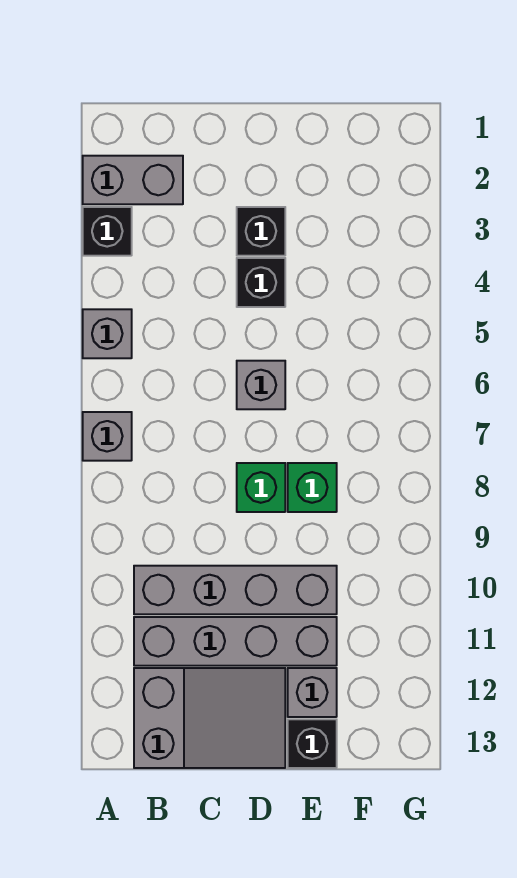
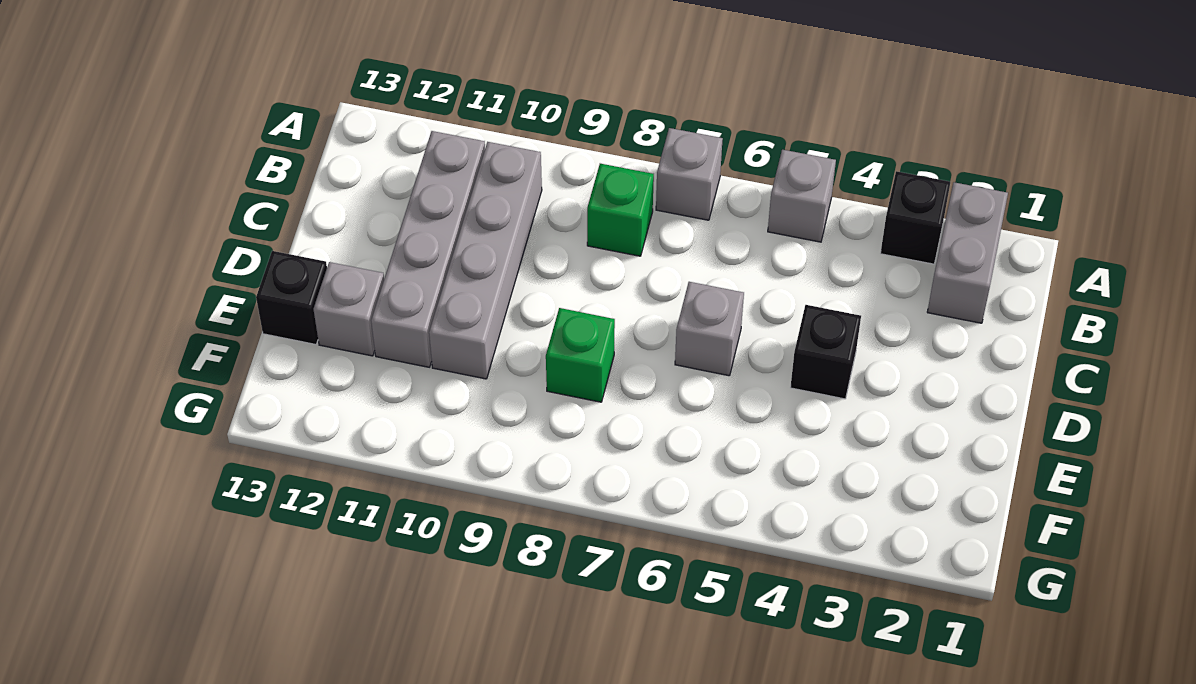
grey 2x3 slope [134,668,285,768] -> none
black 1x1 brick [237,207,285,256] -> none
green 1x1 brick [237,463,285,512] -> green 1x1 brick moved to [587,164,654,256]

